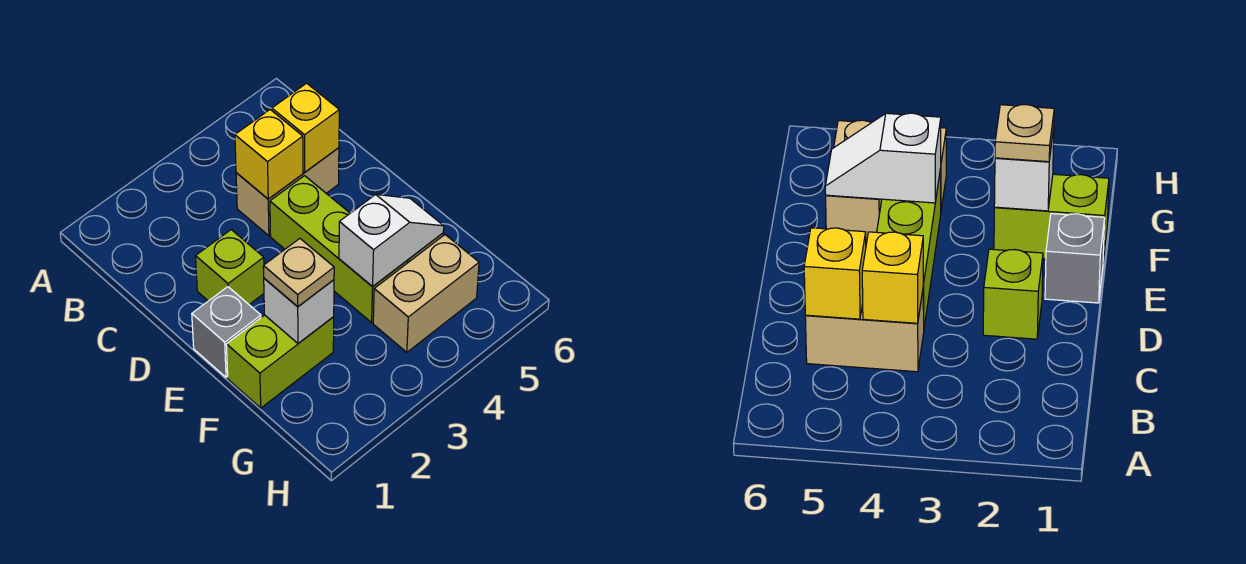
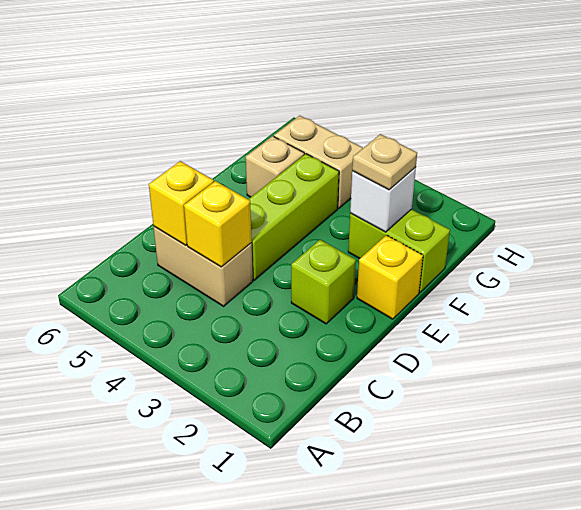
grey 1x1 brick [192,287,261,377] -> yellow 1x1 brick [357,235,423,319]
white 1x2 slope [339,194,444,287] -> none

